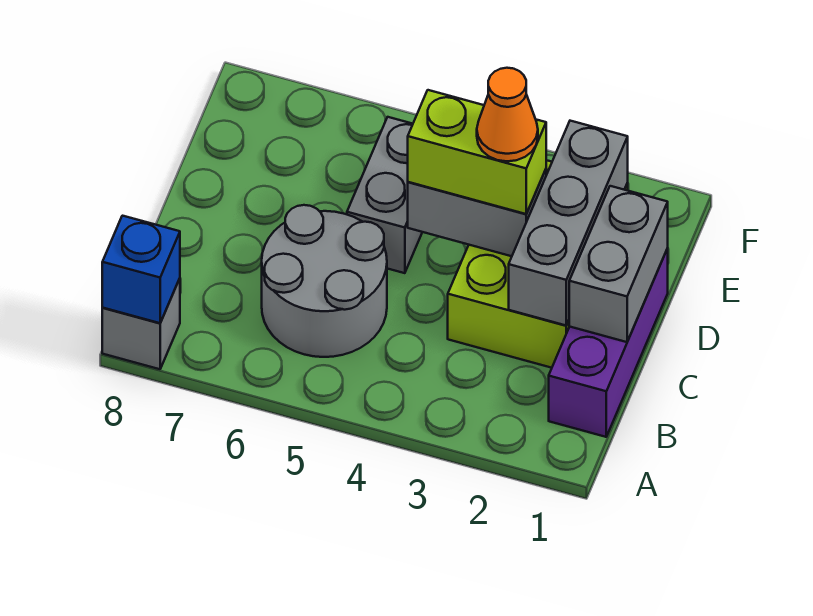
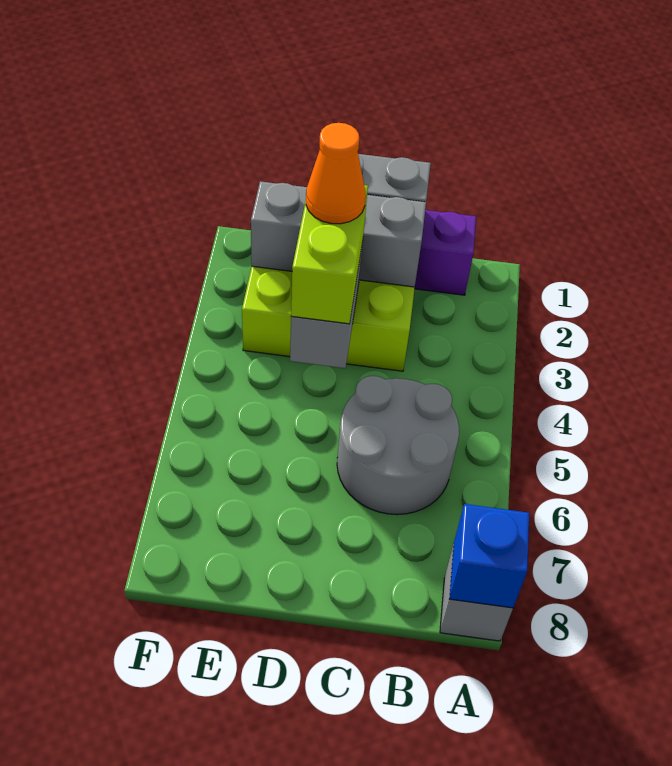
grey 1x2 brick [347,117,422,273] -> none

